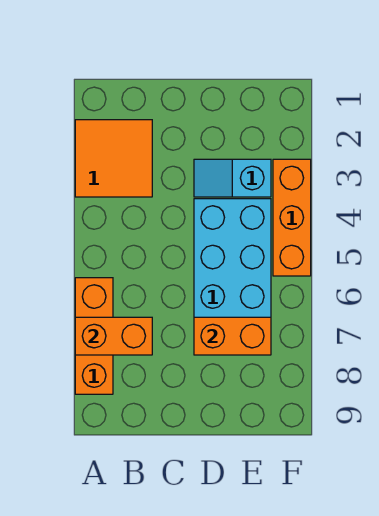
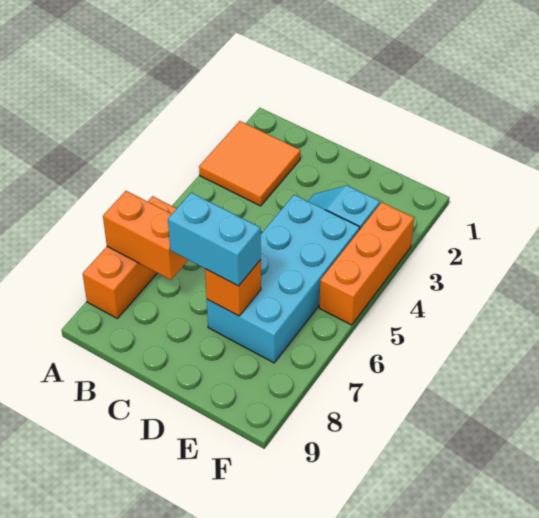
none -> cyan 1x2 brick [168,193,261,286]
orange 1x2 brick [194,317,271,355] -> orange 1x1 brick [205,260,261,316]

